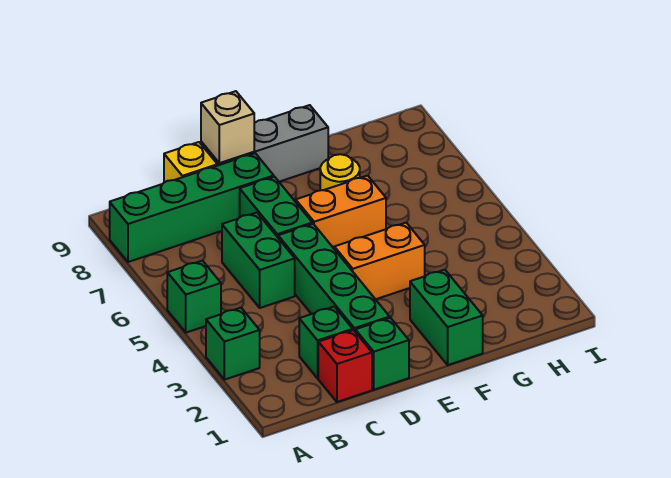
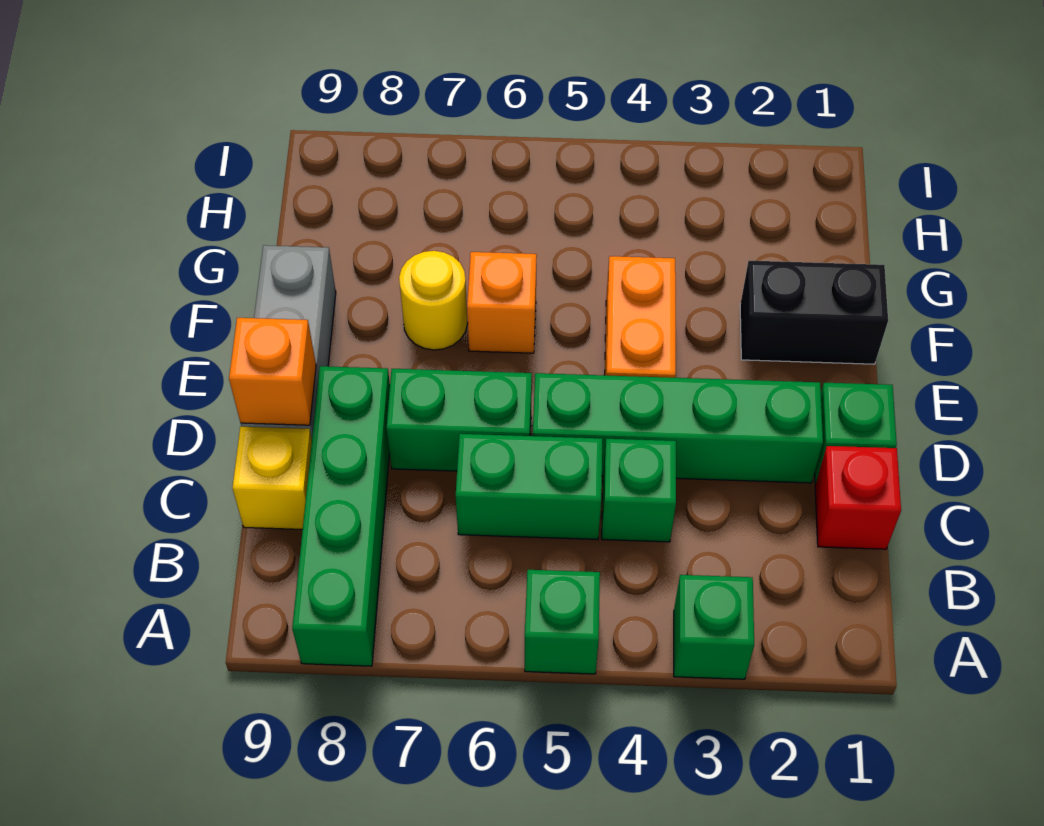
green 1x1 brick [299,307,353,378] -> green 1x1 brick moved to [602,439,676,542]
tan 1x1 brick [201,91,254,163] -> orange 1x1 brick [229,318,316,425]
orange 1x2 brick [296,176,386,248] -> orange 1x1 brick [467,252,537,353]
green 1x2 brick [410,270,483,365] -> black 1x2 brick [740,261,888,364]

